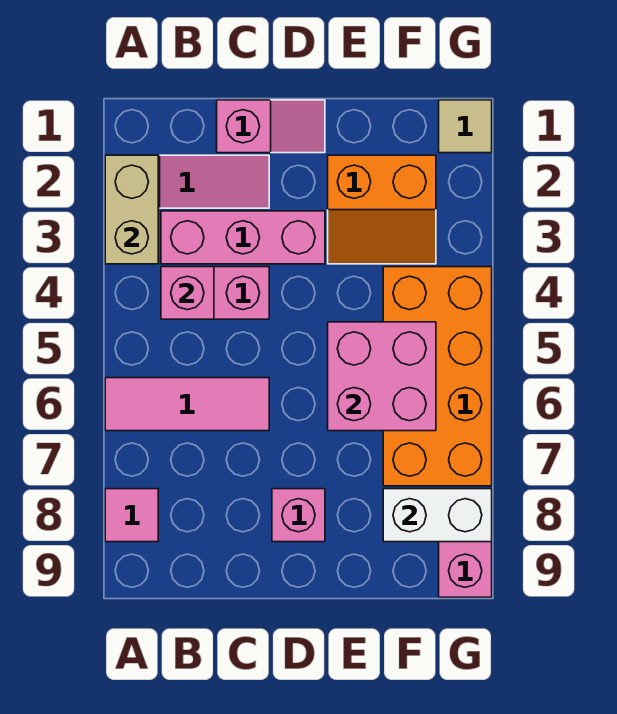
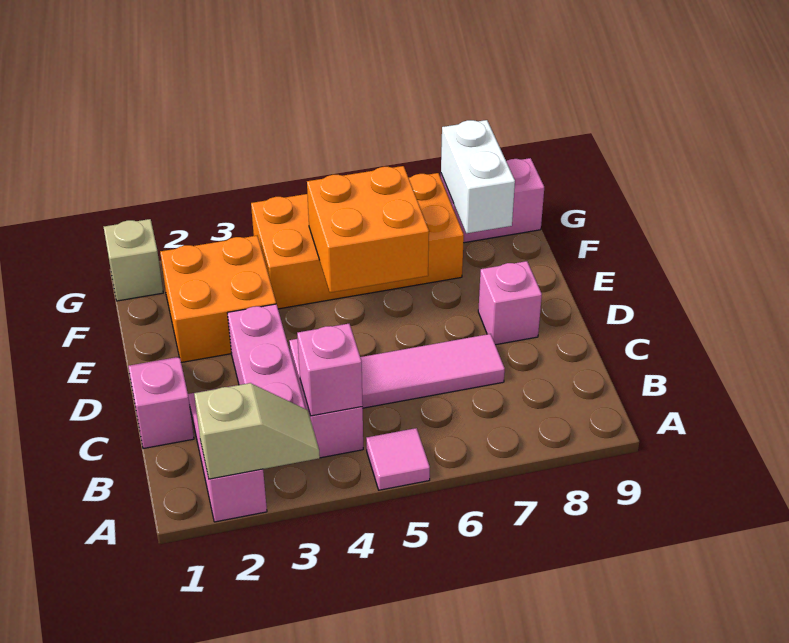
tan 1x2 brick [105,155,158,264] -> tan 1x2 slope [194,383,320,479]
pink 1x3 tile [105,378,269,431] -> pink 1x3 tile turned to [360,334,505,408]
pink 1x1 tile [105,489,158,542] -> pink 1x1 tile moved to [366,428,430,490]
orange 2x2 slope [328,155,436,264] -> orange 2x2 brick [160,236,276,362]
pink 2x2 brick [328,322,436,431] -> orange 2x2 brick [307,166,429,293]
tan 1x1 tile [439,100,492,153] -> tan 1x1 brick [104,219,163,301]

